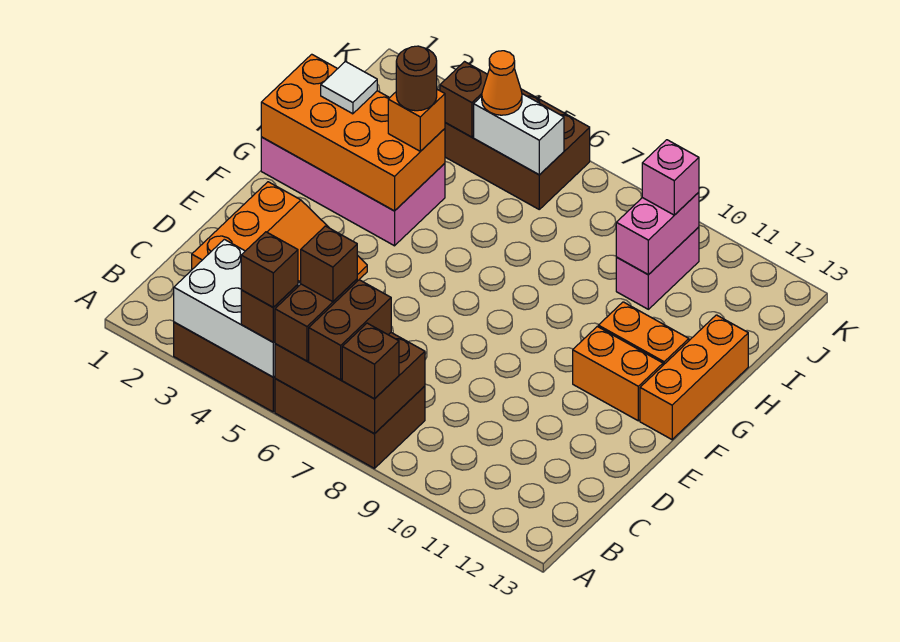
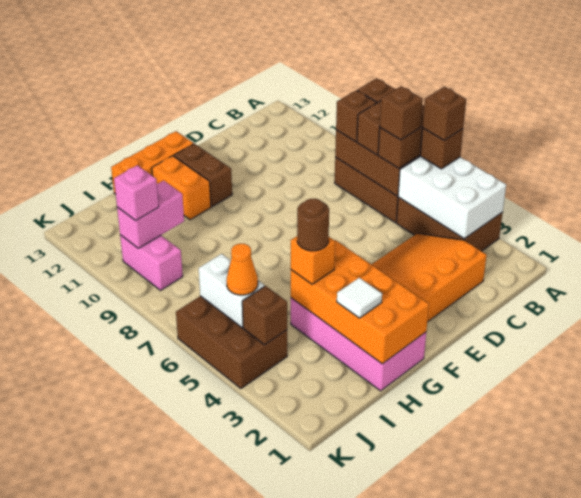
none -> brown 1x1 brick [336,90,377,142]
orange 1x2 brick [573,327,663,421] -> brown 1x2 brick [174,144,232,207]
pink 1x2 brick [616,227,699,309] -> pink 1x2 brick turned to [120,235,183,290]

